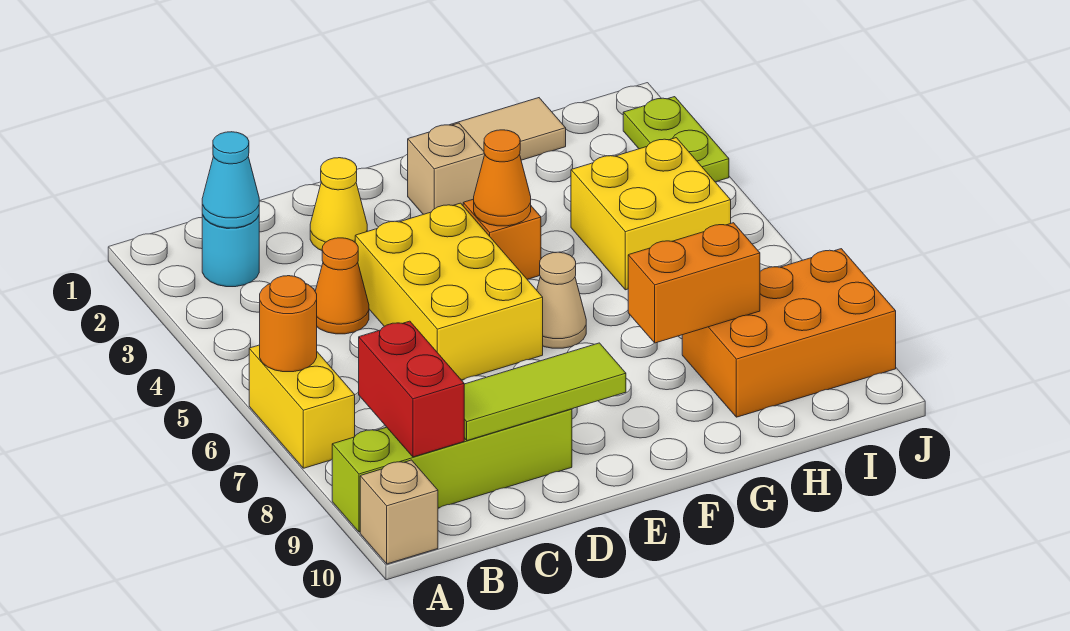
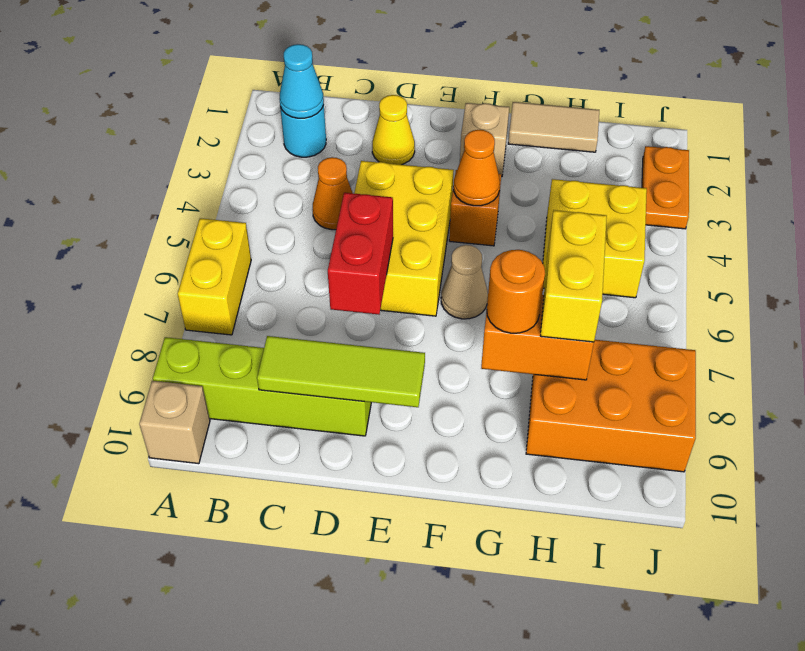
orange 1x1 round brick [260,276,317,372] -> orange 1x1 round brick moved to [487,250,545,333]
red 1x2 brick [359,321,464,457] -> red 1x2 brick moved to [328,193,393,315]
none -> yellow 1x2 brick [540,210,607,342]
lime 1x2 plate [623,97,729,182] -> orange 1x2 plate [642,146,689,229]

